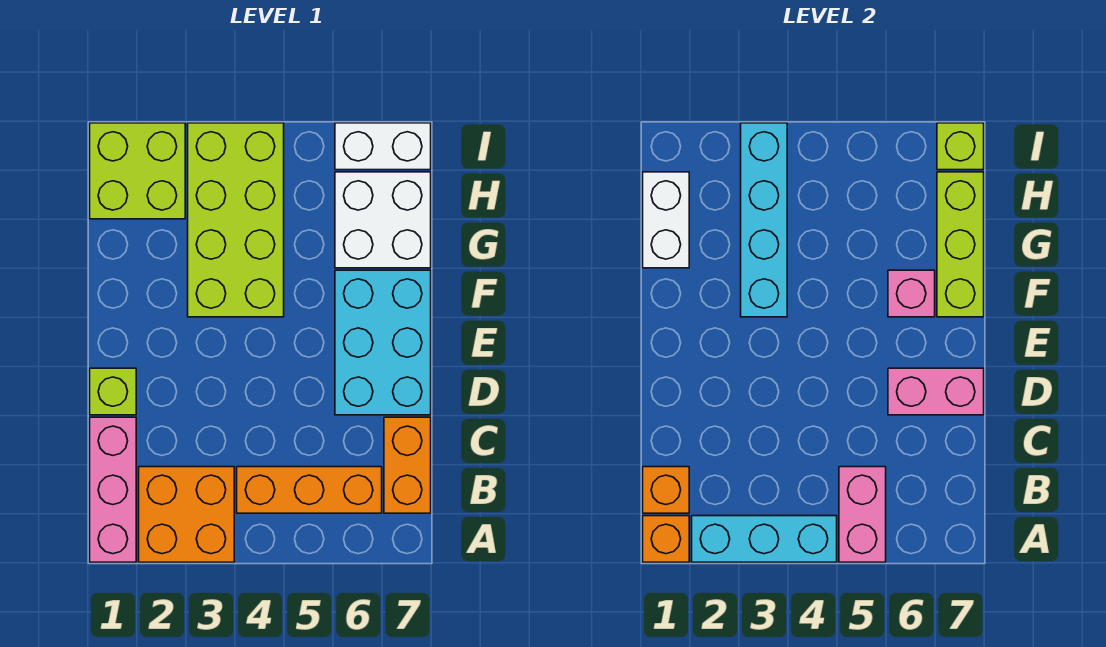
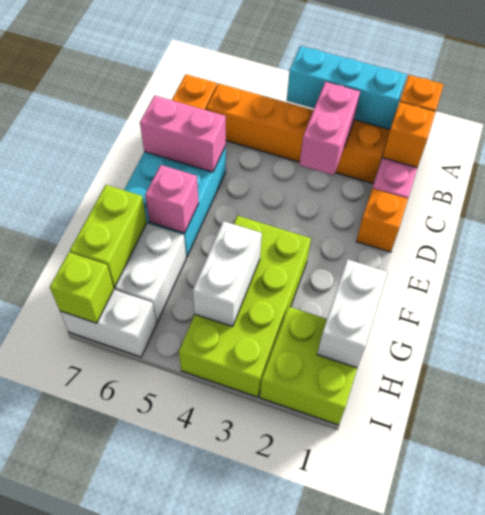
pink 1x2 brick [839,467,886,562] -> pink 1x2 brick moved to [299,82,360,175]
lime 1x1 brick [90,368,136,415] -> orange 1x1 brick [356,188,408,252]
cyan 1x4 brick [741,123,787,317] -> none
lime 1x3 brick [937,172,984,317] -> lime 1x2 brick [70,185,147,288]
none -> white 1x2 brick [193,221,262,327]

